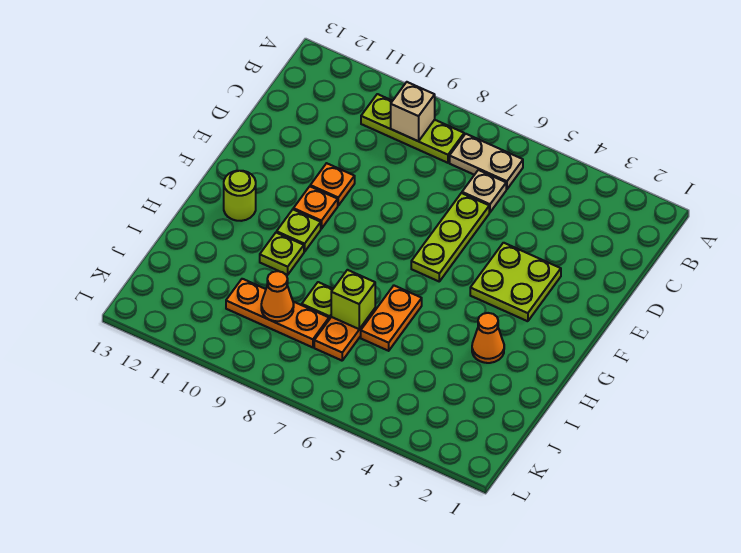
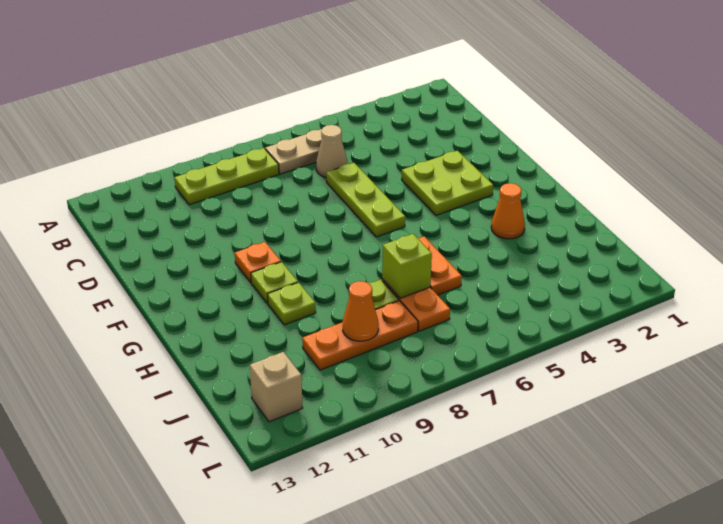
tan 1x1 brick [391,82,435,141] -> tan 1x1 brick moved to [250,352,302,422]
tan 1x1 plate [462,170,506,212] -> tan 1x1 cone [316,125,348,178]
orange 1x1 plate [310,163,355,205] -> none
lime 1x1 round brick [224,171,256,221] -> none

